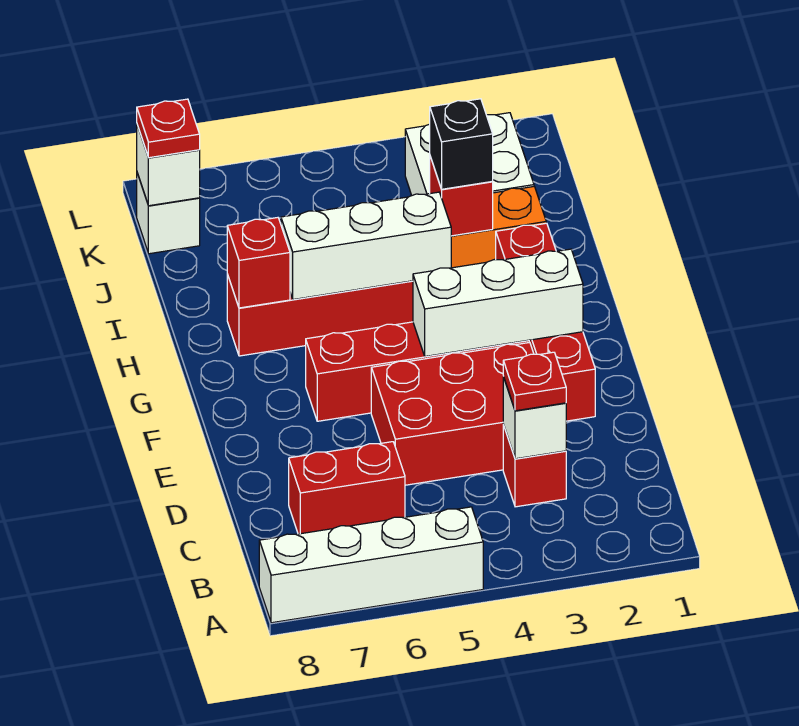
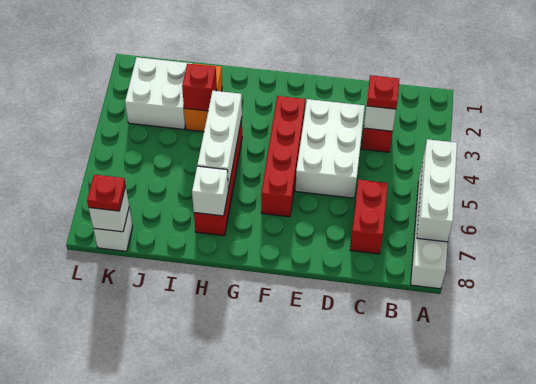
red 2x3 brick [371,342,534,485] -> white 2x3 brick [295,99,365,198]
red 1x4 brick [496,223,595,421] -> none
white 1x3 brick [413,249,583,356] -> white 1x3 brick moved to [417,139,457,242]
red 1x1 brick [227,218,290,308] -> white 1x1 brick [192,166,228,216]
black 1x1 brick [430,99,493,189] -> none

